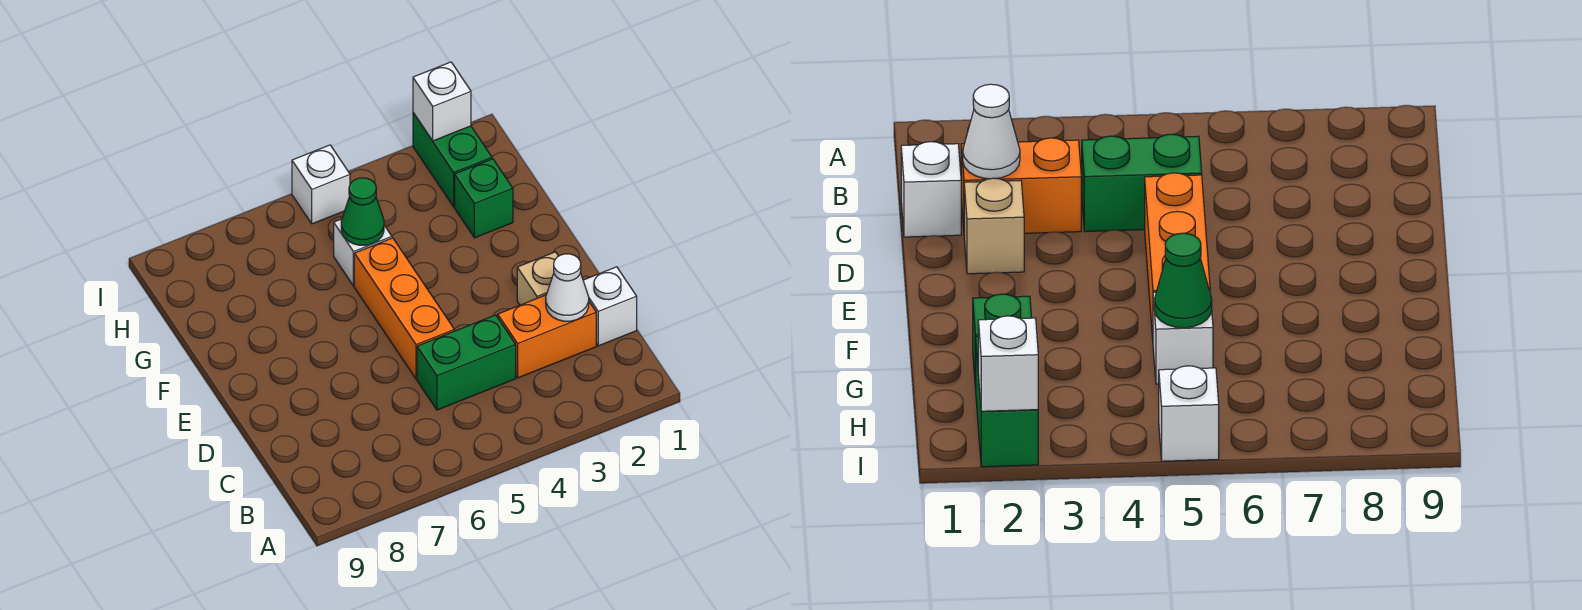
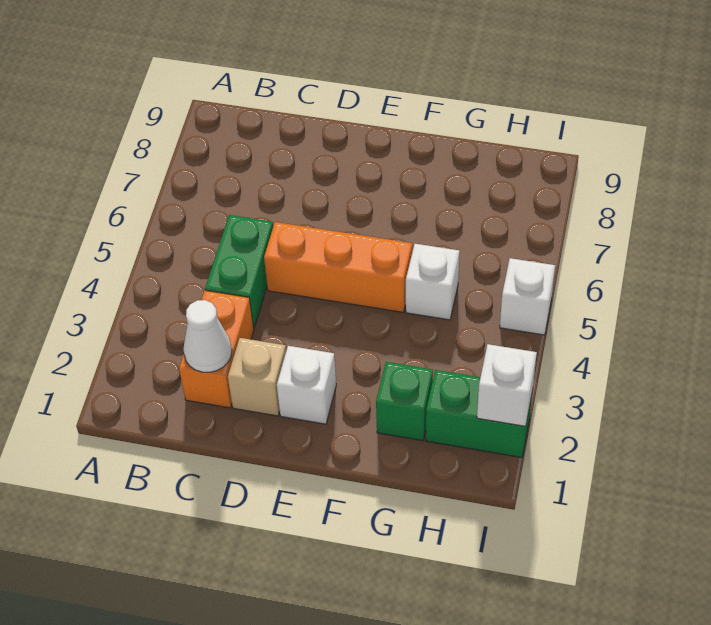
white 1x1 brick [583,267,637,346] -> white 1x1 brick moved to [277,346,336,424]
green 1x1 cone [341,178,384,245] -> none

